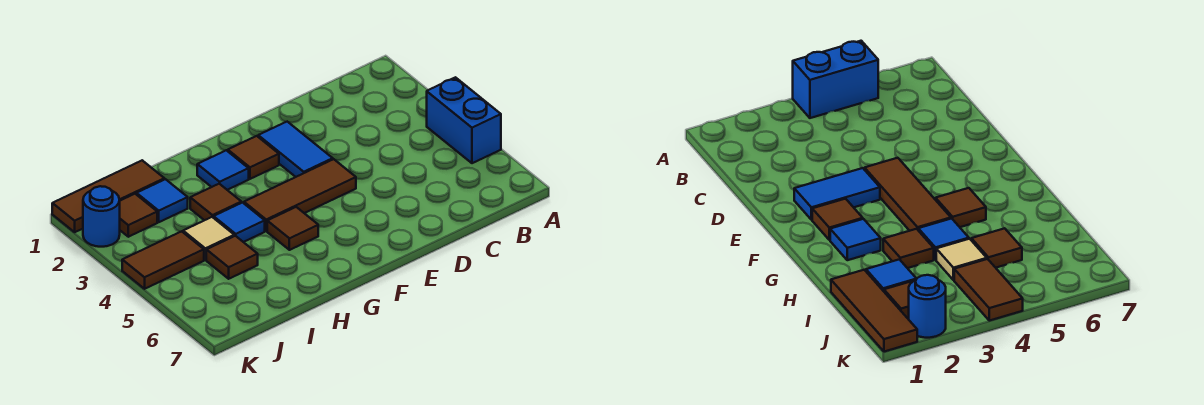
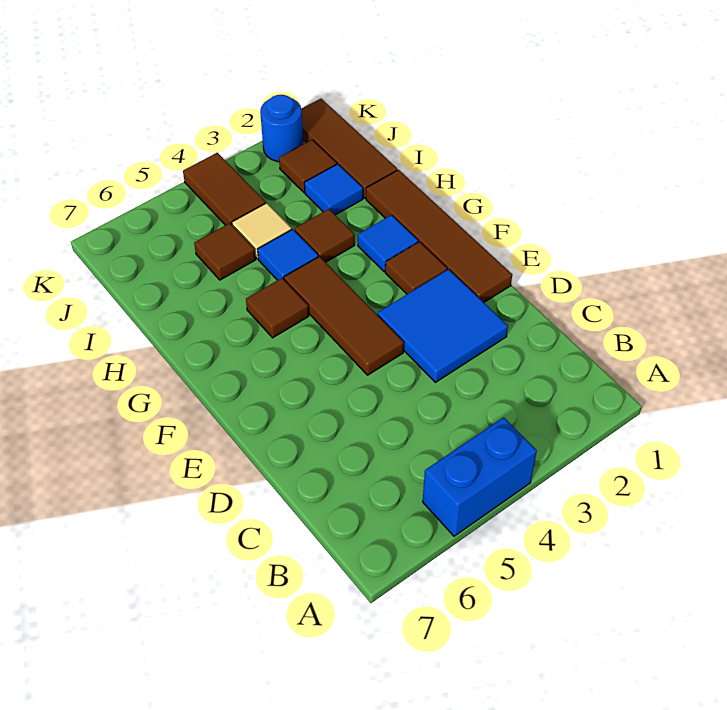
none -> brown 1x4 tile [366,170,512,302]
blue 1x2 tile [258,122,333,177] -> blue 2x2 tile [377,269,508,382]

